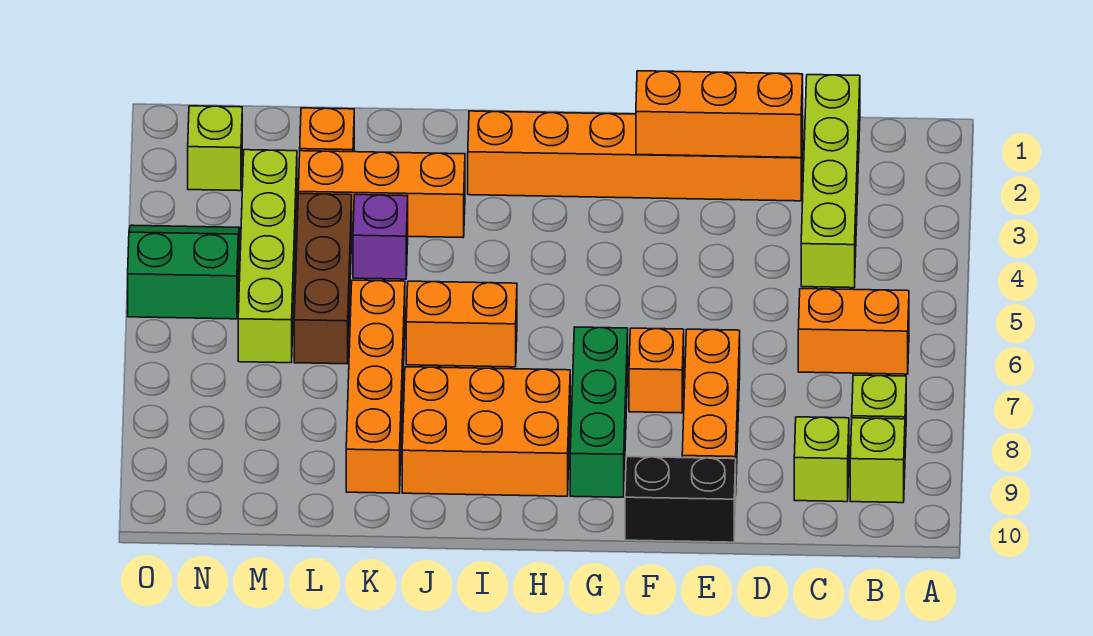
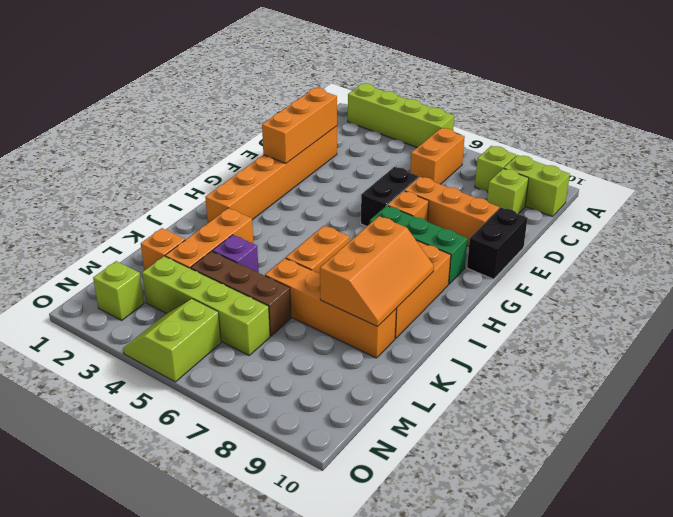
lime 1x1 brick [850,418,905,503] -> lime 1x2 brick [504,155,570,217]
lime 1x4 brick [801,75,860,288] -> lime 1x4 brick moved to [348,83,454,147]
none -> black 1x2 brick [361,167,419,226]
none -> orange 2x3 slope [320,216,434,327]
green 2x2 slope [128,225,240,319] -> lime 2x2 slope [123,299,221,382]

